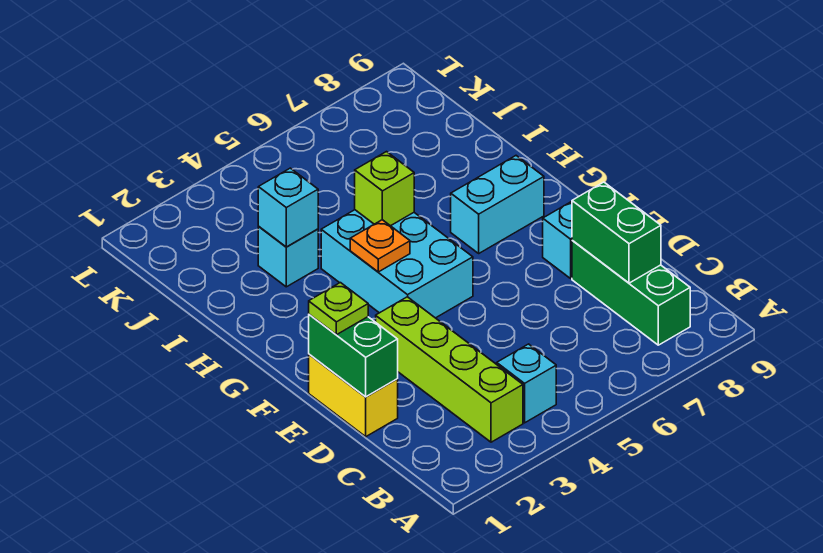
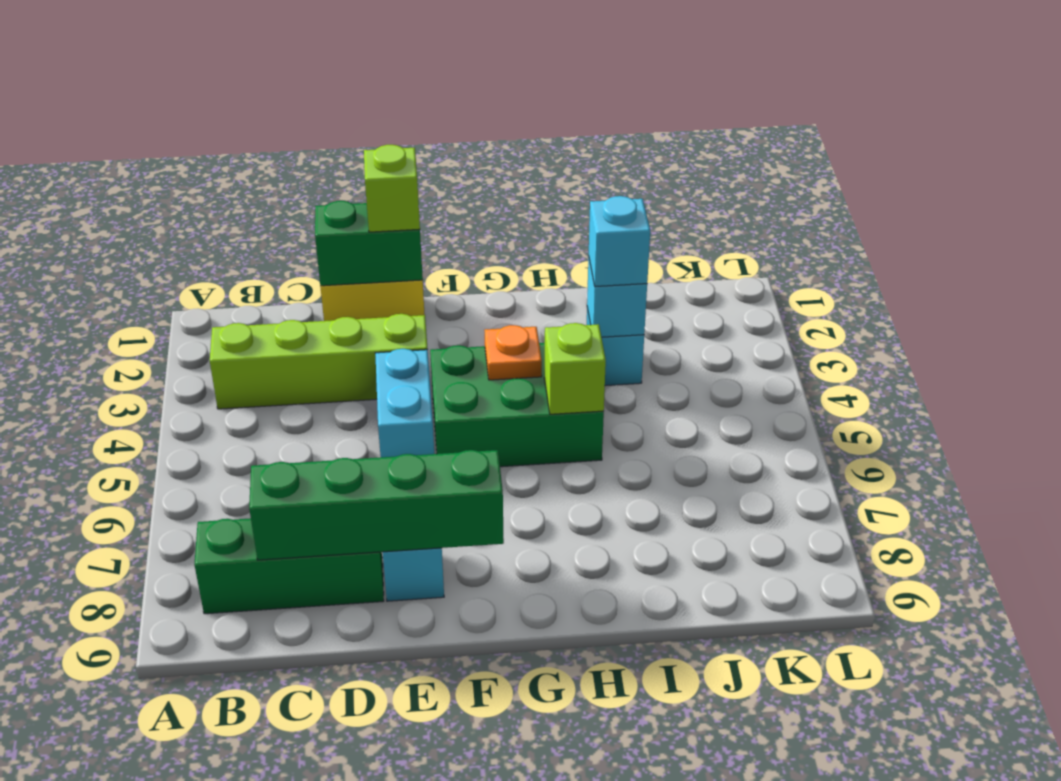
cyan 1x1 brick [497,344,556,423] -> cyan 1x1 brick moved to [589,196,650,287]
green 1x2 brick [572,182,661,283] -> green 1x4 brick [249,450,504,560]
lime 1x1 plate [309,283,368,335] -> lime 1x1 brick [364,145,420,232]
cyan 2x3 brick [321,210,473,318] -> green 2x3 brick [430,343,604,467]
cyan 1x2 brick [451,156,544,253] -> cyan 1x2 brick moved to [375,349,434,457]

